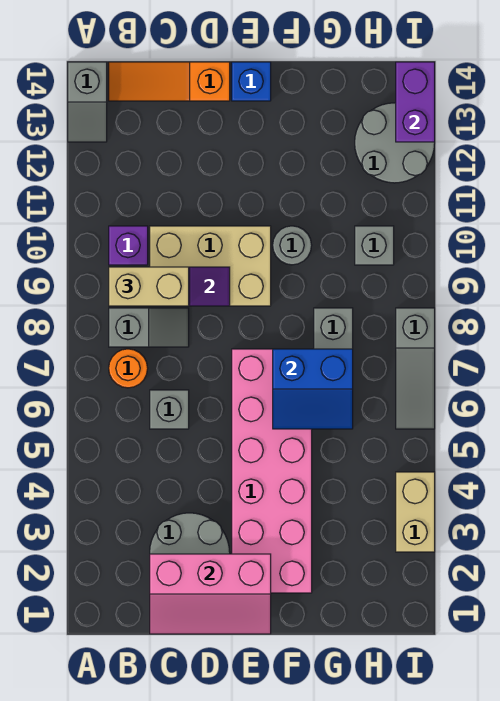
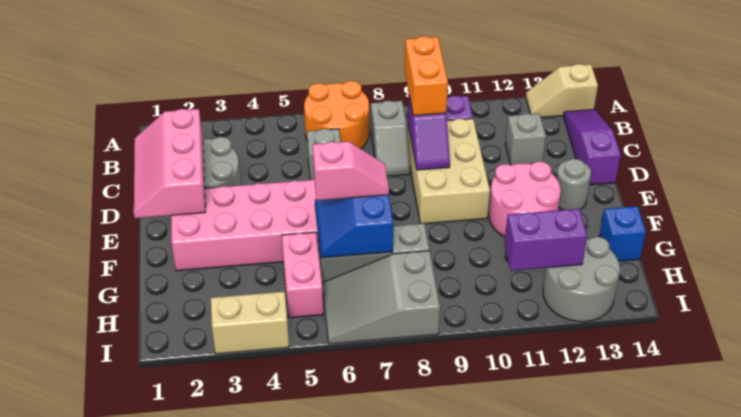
grey 1x2 slope [68,62,107,142] -> tan 1x2 slope [526,64,598,117]
orange 1x1 round brick [109,349,148,388] -> orange 2x2 round brick [304,81,369,149]
tan 1x2 brick [109,267,189,306] -> orange 1x2 brick [405,36,448,116]
orange 1x3 slope [109,62,230,101] -> purple 1x3 slope [564,109,621,185]
none -> pink 2x2 round brick [489,161,561,237]
blue 1x1 brick [232,62,271,101] -> blue 1x1 brick moved to [599,206,646,261]
none -> pink 1x2 slope [312,141,389,201]
grey 1x1 round brick [273,226,312,265] -> grey 1x1 round brick moved to [557,159,591,210]
none -> pink 1x2 brick [282,232,323,318]
grey 1x1 brick [355,226,394,265] -> grey 1x1 brick moved to [505,114,546,165]
grey 1x3 slope [396,308,435,429] -> grey 2x3 slope [322,251,440,344]
purple 1x2 brick [396,62,435,142] -> purple 1x2 brick moved to [504,209,587,271]

